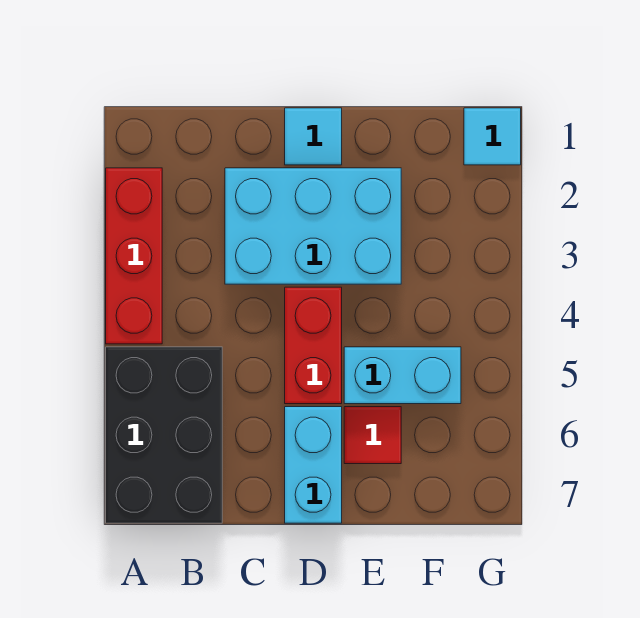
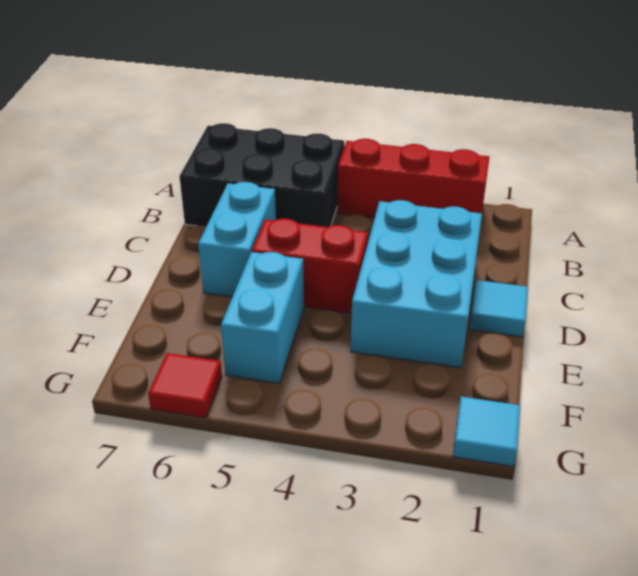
cyan 1x2 brick [285,407,342,523] -> cyan 1x2 brick turned to [198,182,276,297]
red 1x1 tile [344,407,401,464] -> red 1x1 tile moved to [148,353,222,418]

